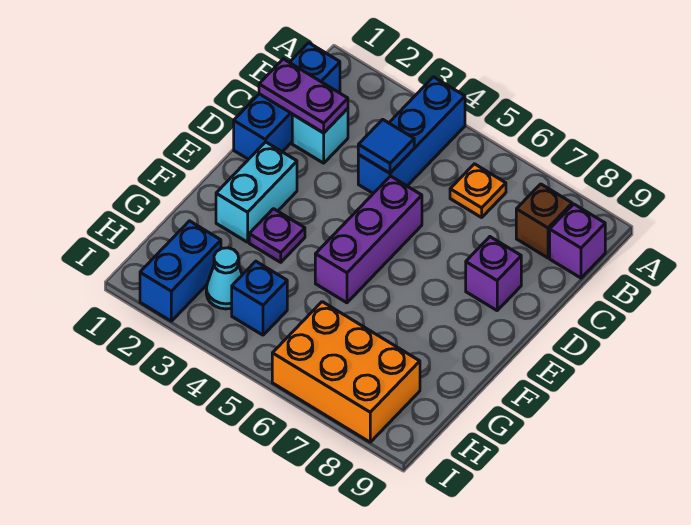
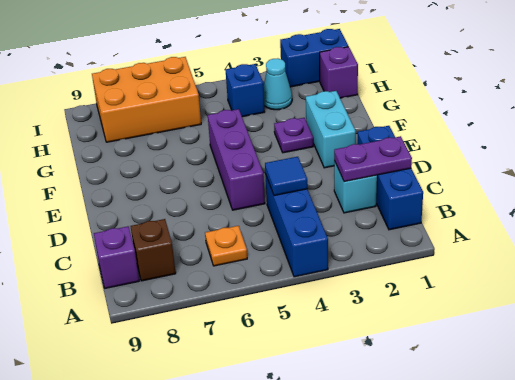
purple 1x1 brick [466,237,521,310] -> purple 1x1 brick moved to [320,47,358,98]
blue 1x2 brick [140,221,221,321] -> blue 1x2 brick turned to [280,29,348,87]

